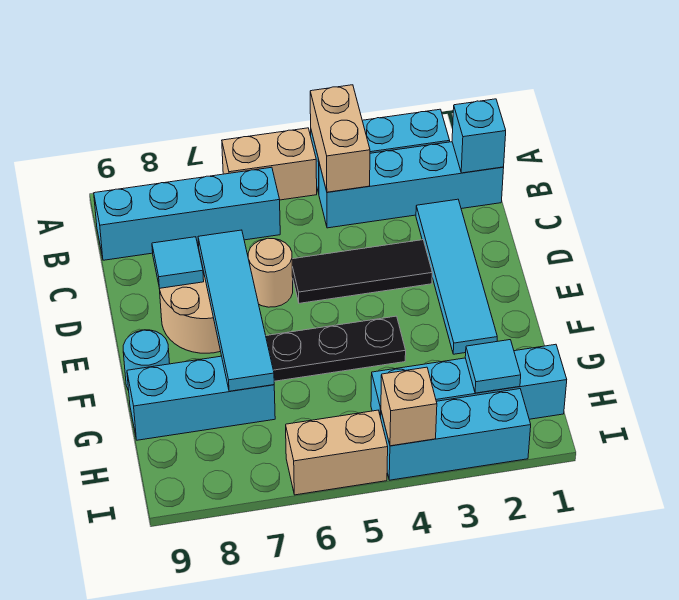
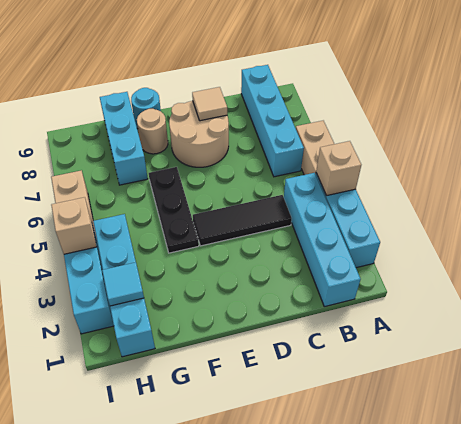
tan 1x2 brick [310,85,370,192] -> tan 1x1 brick [316,141,361,196]
cyan 1x1 brick [452,99,506,173] -> none
cyan 1x4 tile [416,199,497,354] -> none
black 1x3 tile [292,240,432,303] -> black 1x3 tile turned to [193,195,292,246]
tan 1x1 round brick [248,238,293,307] -> tan 1x1 round brick moved to [137,109,168,154]
cyan 1x4 tile [198,230,274,391] -> none
cyan 1x1 tile [152,237,204,288] -> tan 1x1 tile [192,87,227,121]

